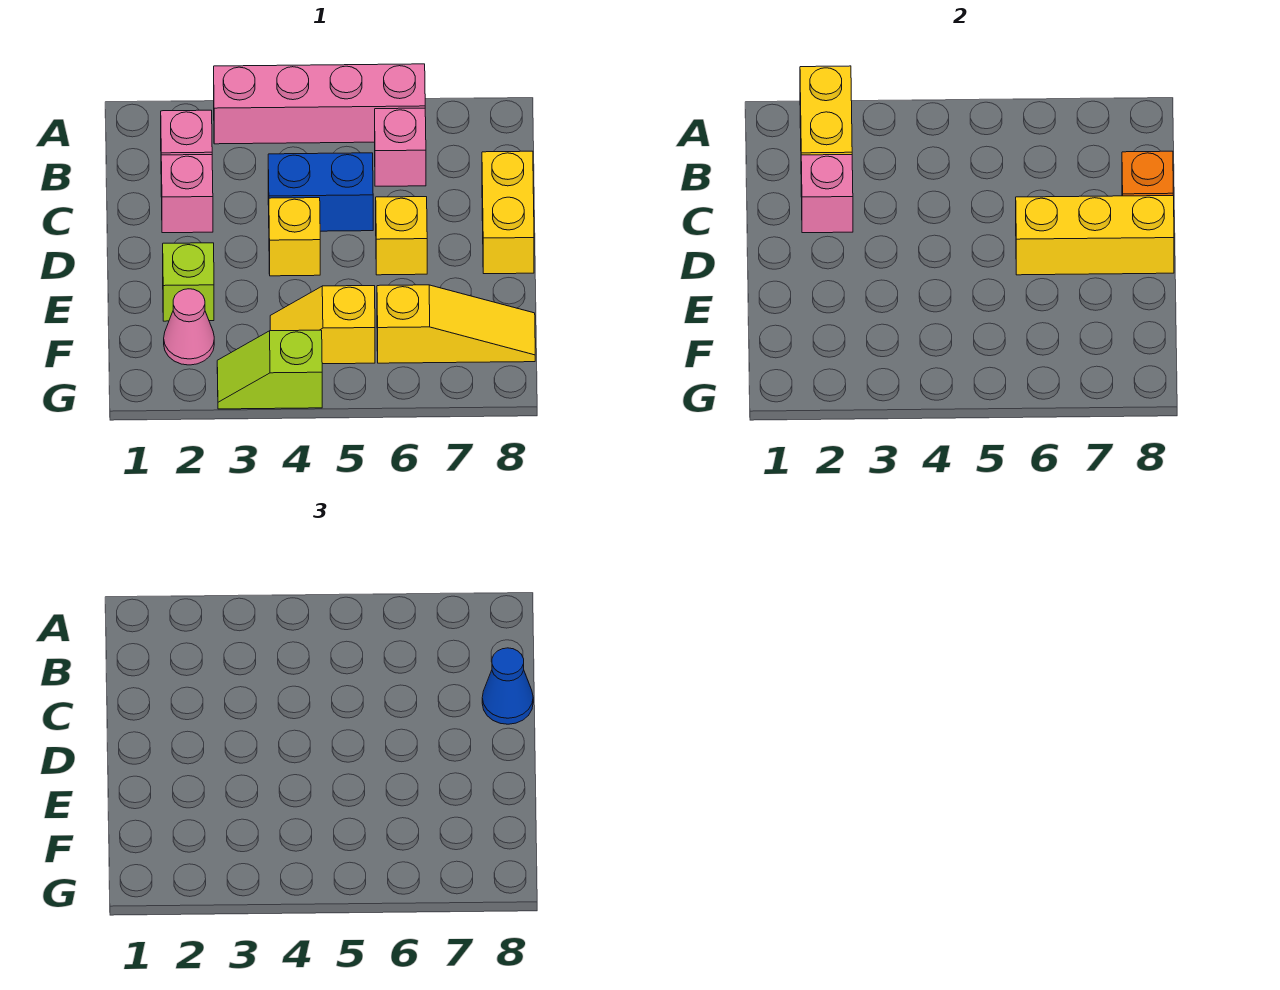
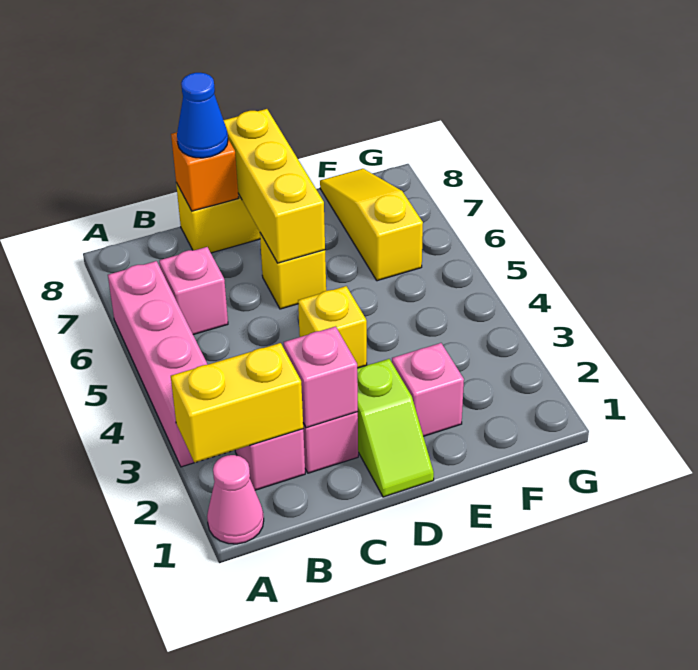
blue 1x2 brick [268,153,373,231] -> none
lime 1x1 brick [163,243,214,321] -> pink 1x1 brick [392,343,464,436]
pink 1x1 cone [164,289,214,365] -> pink 1x1 cone moved to [207,455,264,544]
yellow 1x2 slope [270,286,375,364] -> none
lime 1x2 slope [217,330,322,409] -> lime 1x2 slope moved to [357,359,434,497]

